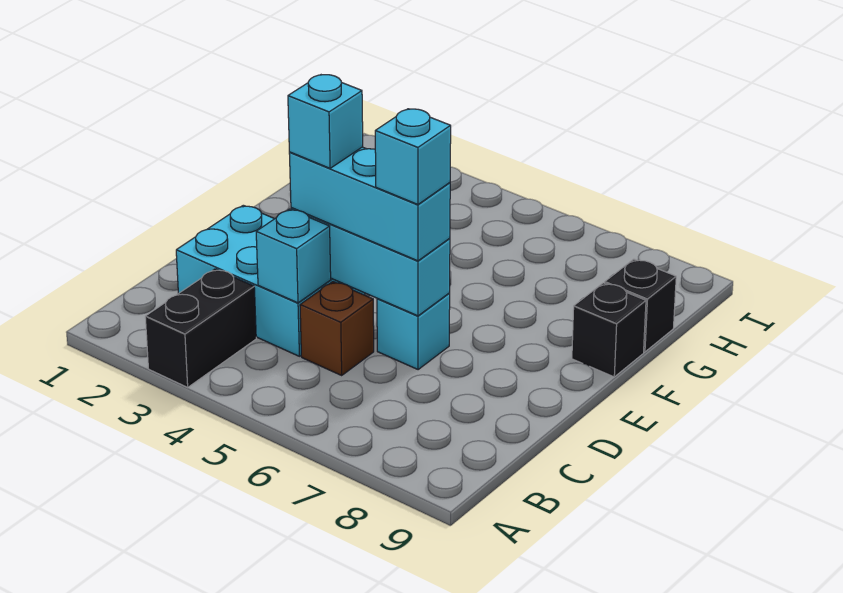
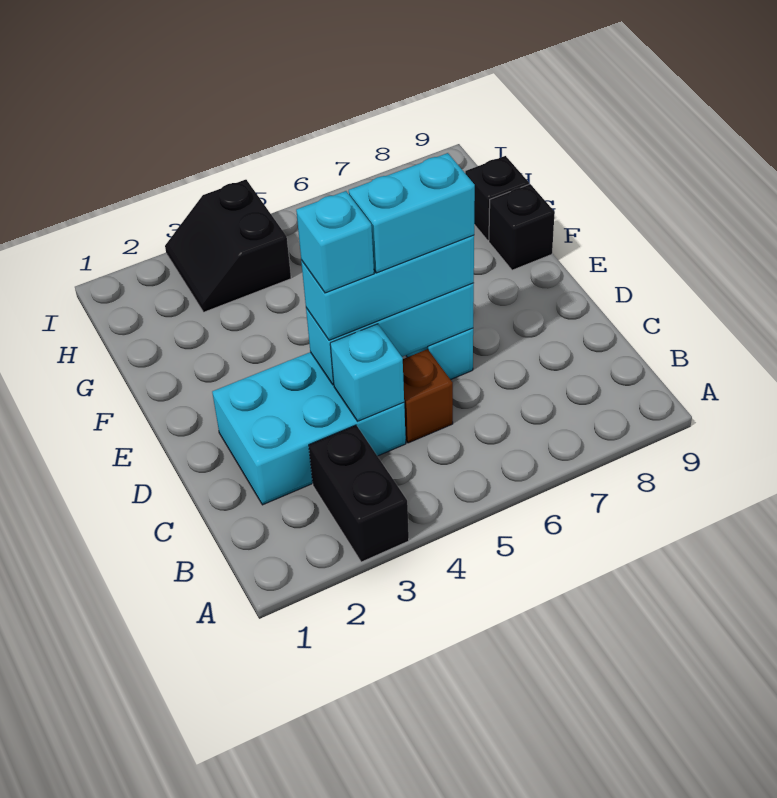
cyan 1x1 brick [375,109,451,204] -> cyan 1x2 brick [349,153,475,273]
none -> black 2x2 slope [165,180,291,312]

